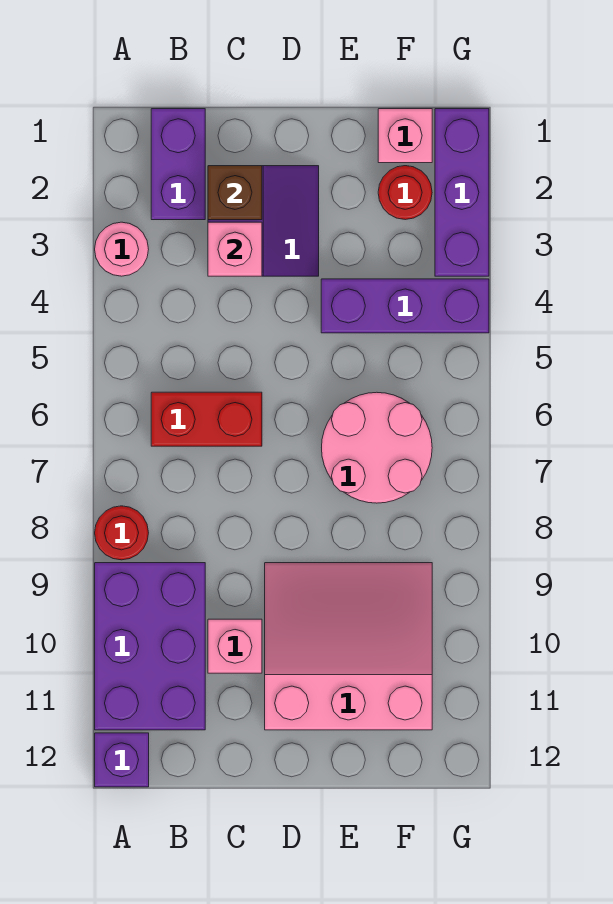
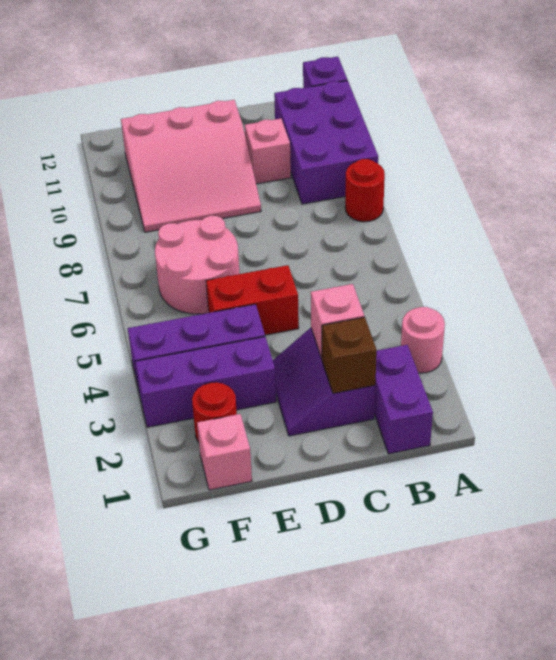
red 1x2 brick [151,392,262,446] -> red 1x2 brick moved to [206,265,299,335]
purple 1x3 brick [435,109,489,276] -> purple 1x3 brick turned to [135,337,276,427]

